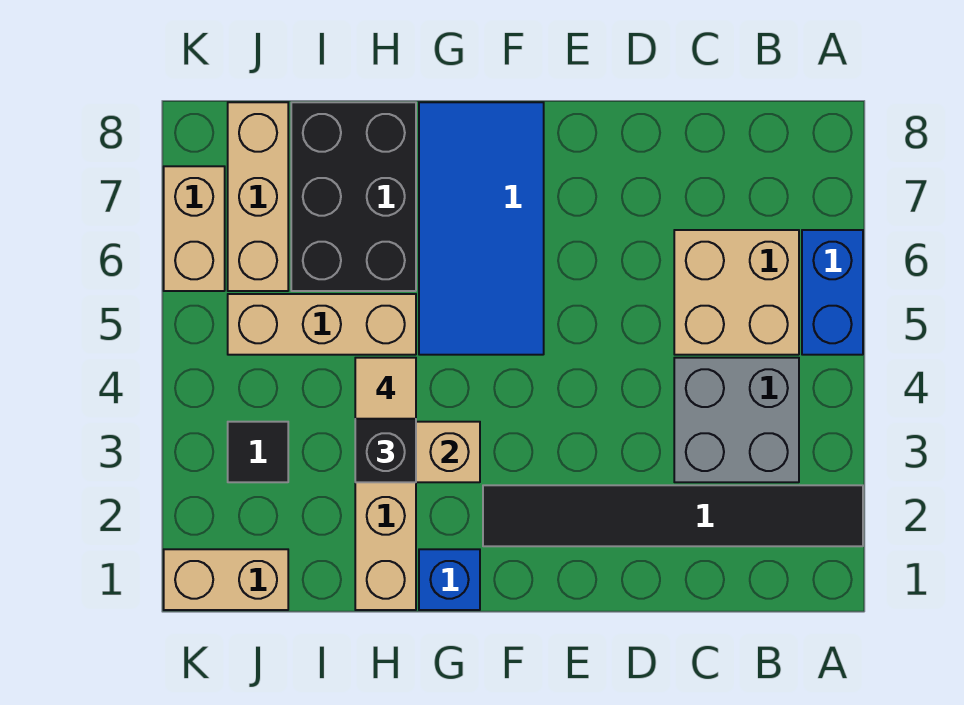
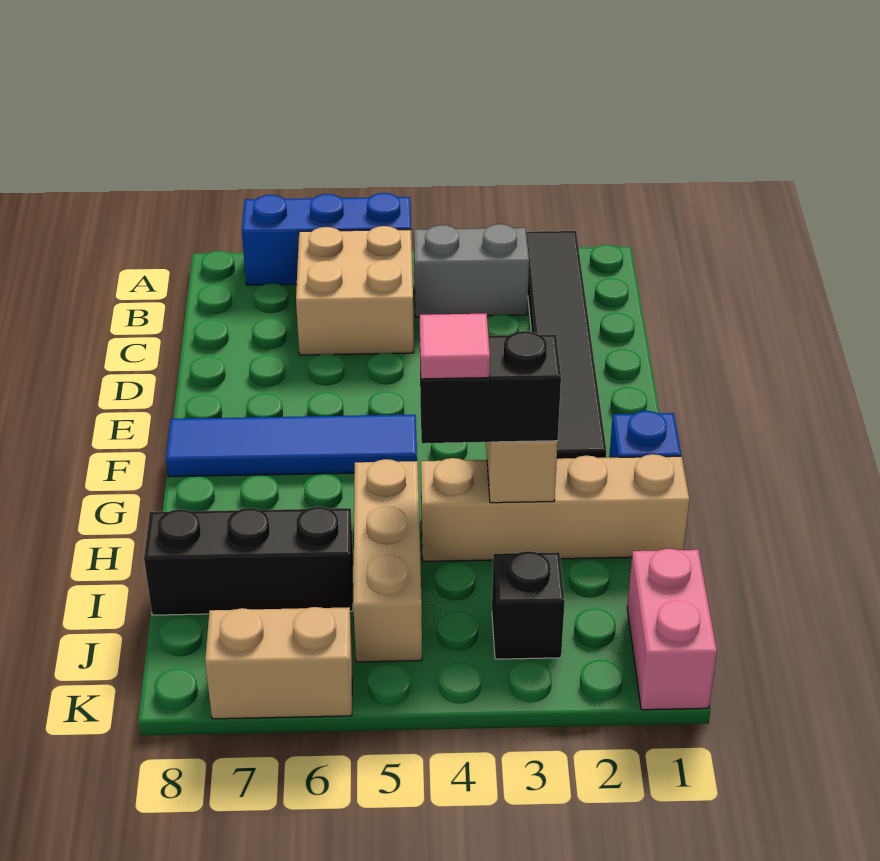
blue 1x2 brick [802,230,863,355] -> blue 1x3 brick [242,193,411,285]
grey 2x2 brick [674,358,799,482] -> grey 1x2 brick [414,224,529,317]
blue 2x4 tile [419,102,544,355] -> blue 1x4 tile [166,415,417,477]
tan 1x1 tile [355,358,416,419] -> pink 1x1 tile [420,314,490,379]
black 2x3 brick [291,102,416,291] -> black 1x3 brick [144,507,353,615]
tan 1x2 brick [164,549,288,610] -> pink 1x2 brick [627,549,717,710]
black 1x1 tile [228,422,288,482] -> black 1x1 brick [492,551,565,659]
tan 1x3 brick [228,102,288,291] -> none

